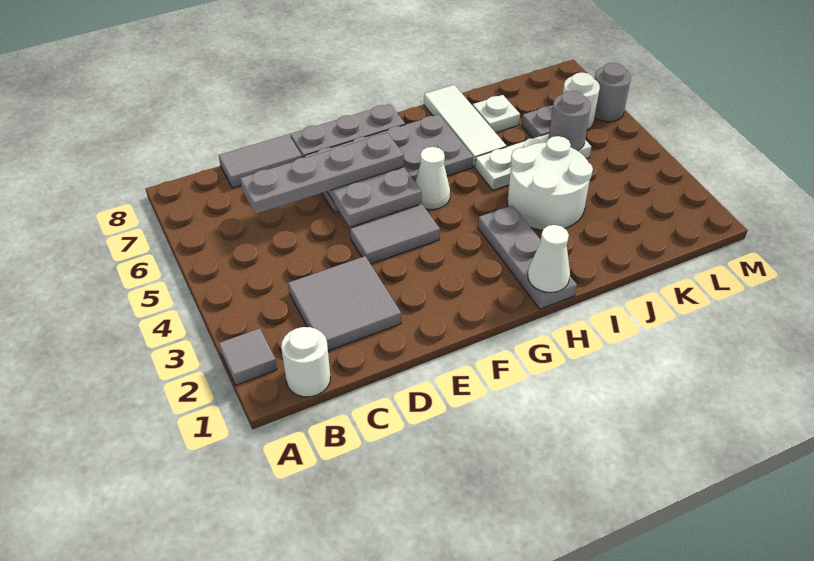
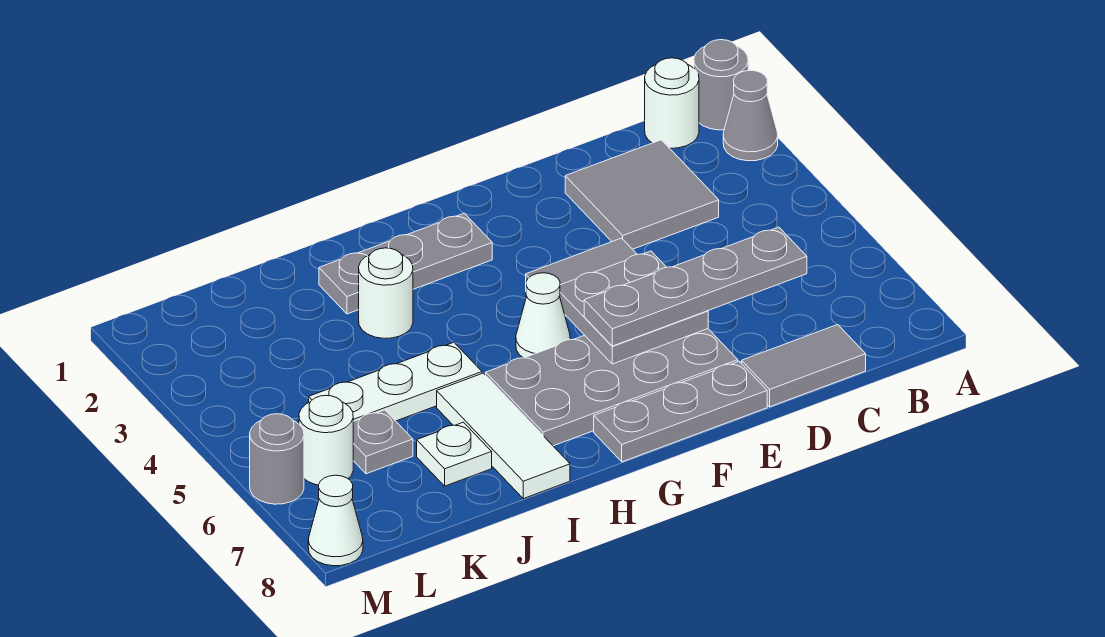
grey 1x1 tile [219,328,277,385] -> grey 1x1 cone [723,70,778,161]
grey 1x3 plate [478,205,577,309] -> grey 1x3 plate turned to [319,213,492,314]
white 1x1 cone [528,225,570,292] -> white 1x1 cone moved to [308,475,363,566]
white 2x2 round brick [507,136,593,230] -> white 1x1 round brick [359,248,413,338]
grey 1x1 round brick [549,91,591,151] -> grey 1x1 round brick moved to [694,40,748,130]

